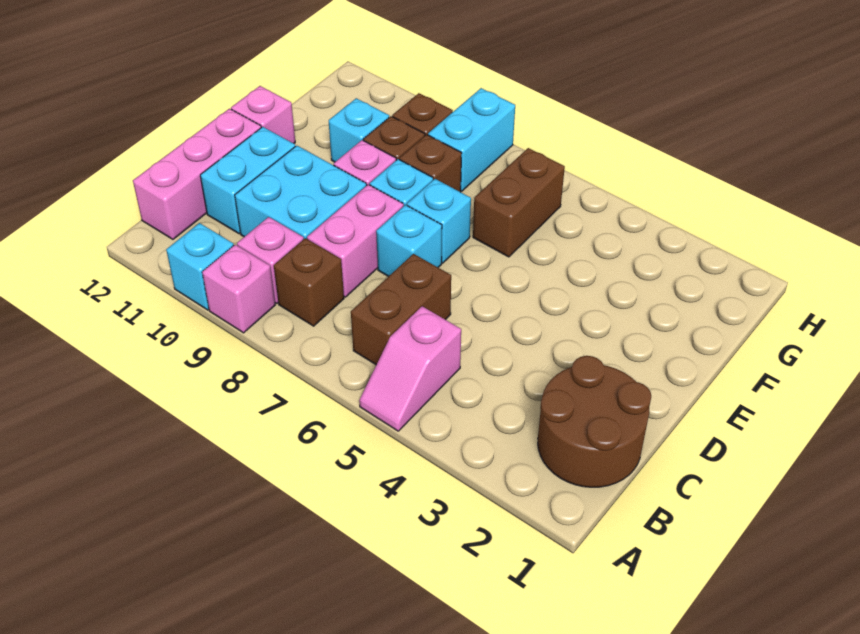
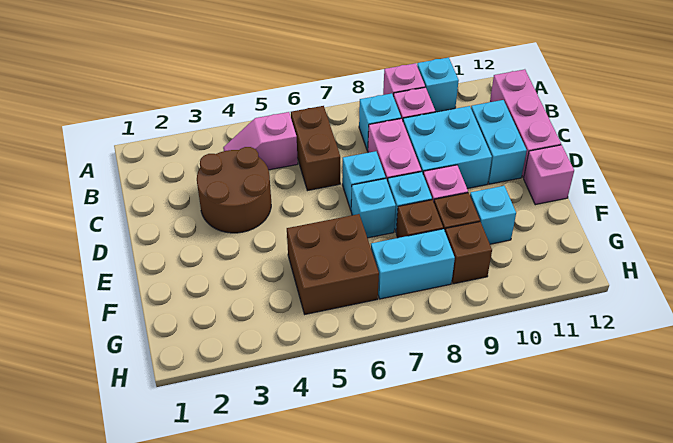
pink 1x2 slope [359,306,461,431] -> pink 1x2 slope turned to [223,112,298,170]
brown 2x2 round brick [538,356,651,487] -> brown 2x2 round brick moved to [197,147,271,233]
brown 1x1 brick [274,238,344,326] -> cyan 1x1 brick [359,93,401,151]
brown 1x2 brick [473,148,565,257] -> brown 2x2 brick [287,214,379,314]
cyan 1x2 brick [428,88,515,191] -> cyan 1x2 brick turned to [371,229,455,299]

